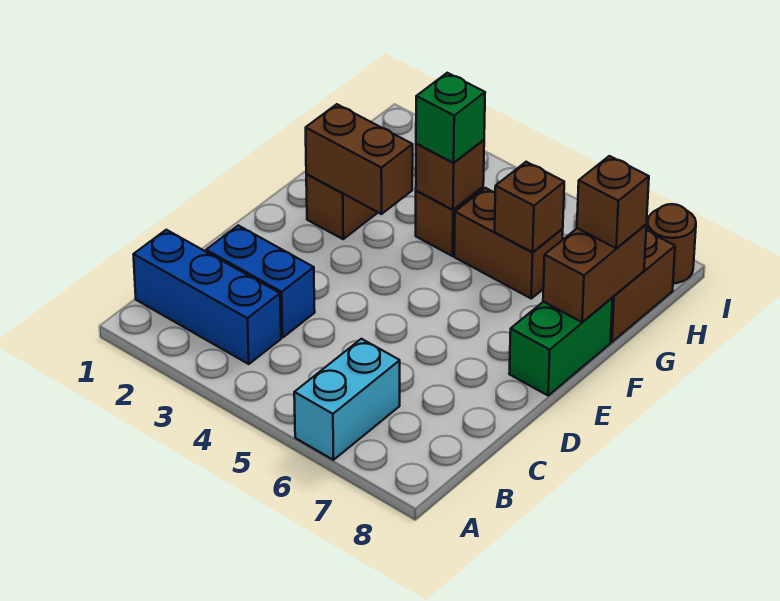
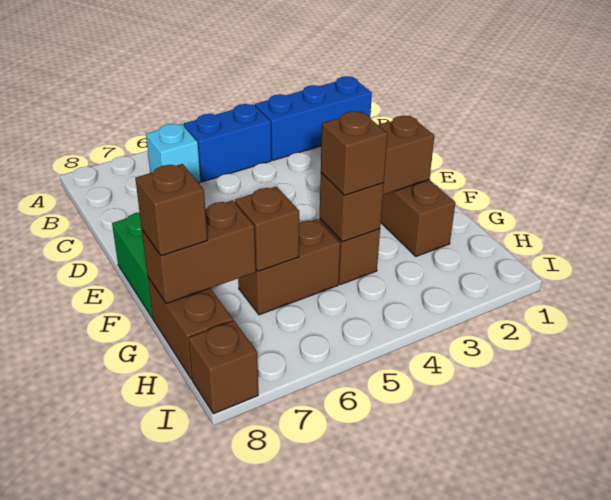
cyan 1x2 brick [294,339,400,460] -> cyan 1x1 brick [146,124,200,183]
blue 1x2 brick [206,225,315,338] -> blue 1x2 brick moved to [184,104,271,182]
brown 1x2 brick [543,225,646,322] -> brown 1x2 brick turned to [142,200,256,304]
green 1x1 brick [416,73,485,163] -> brown 1x1 brick [321,111,388,195]
brown 1x1 round brick [647,204,696,283] -> brown 1x1 brick [188,321,258,414]

